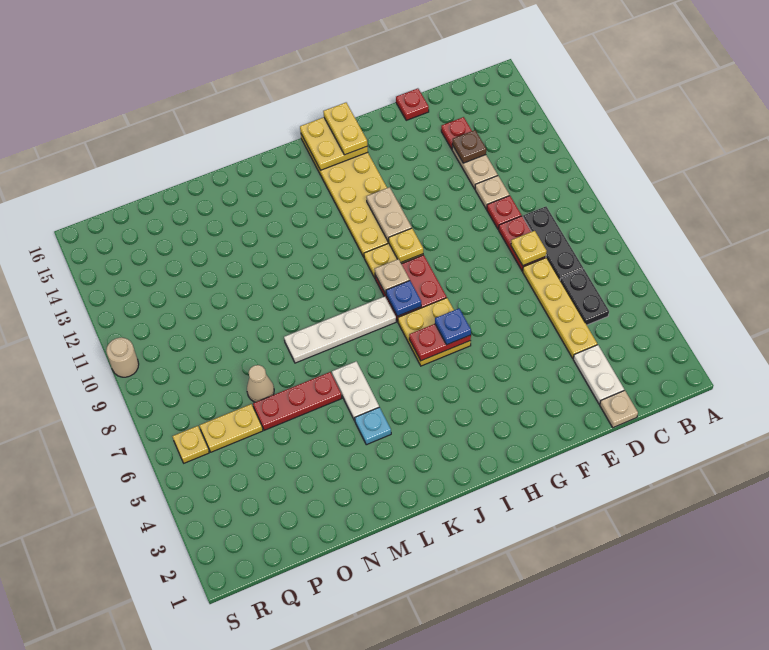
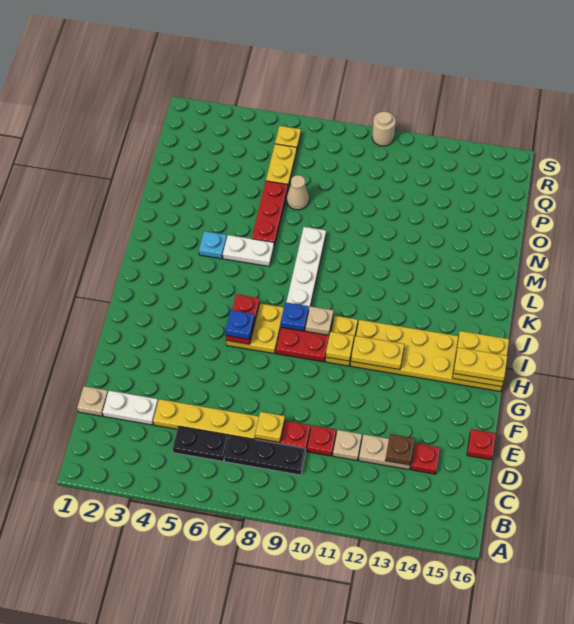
tan 1x2 plate [366,187,412,242] -> yellow 1x2 plate [351,336,404,370]

